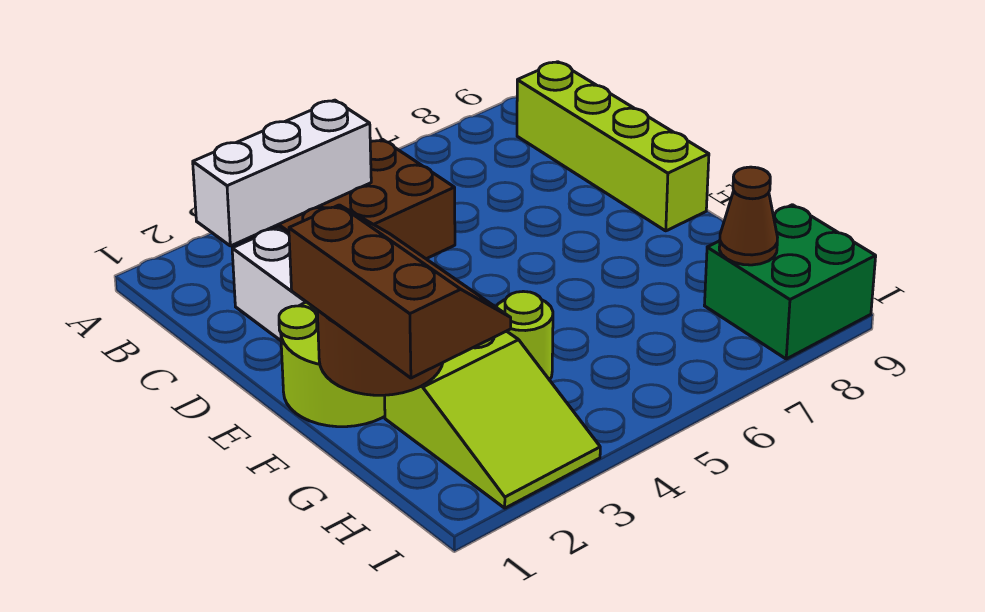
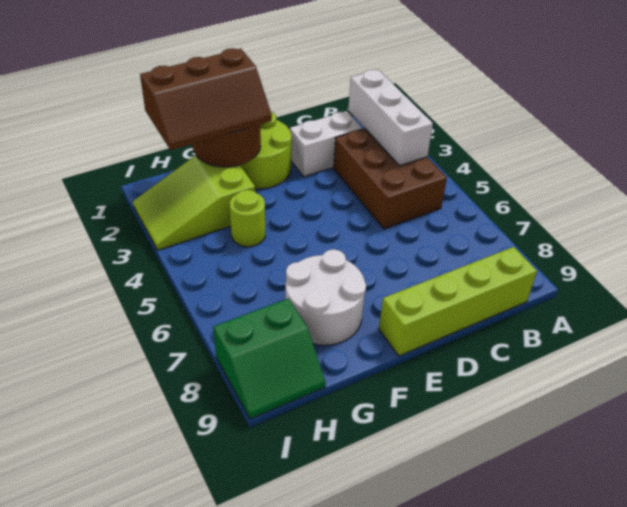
none -> white 2x2 round brick [286,249,366,345]
green 2x2 brick [704,205,876,359] -> green 2x2 slope [213,298,326,419]
brown 1x1 cone [719,167,778,265] -> none

